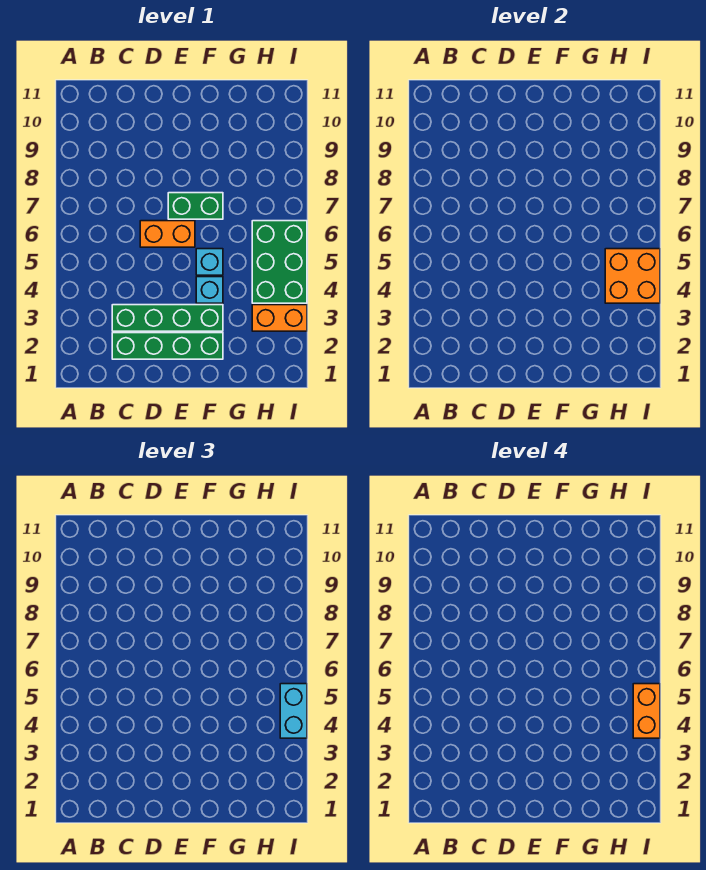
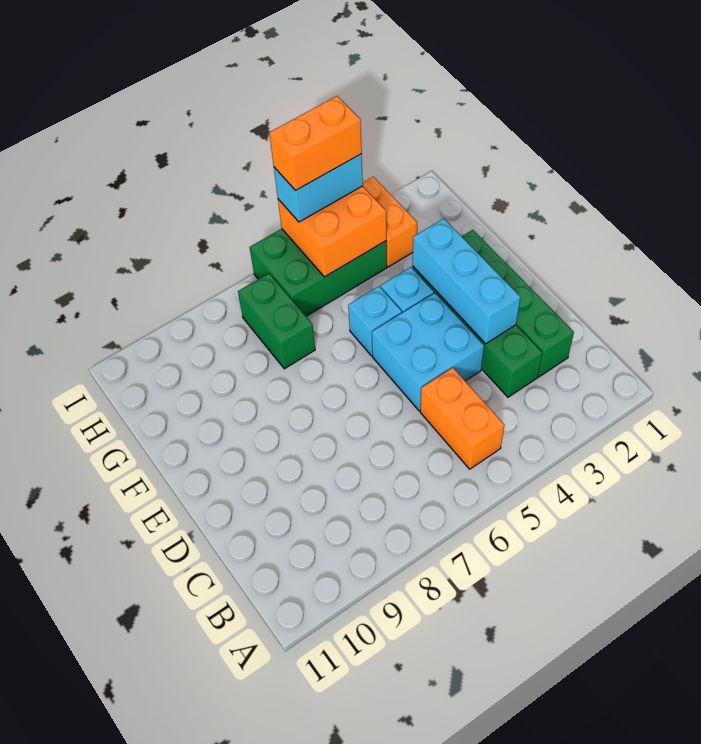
none -> cyan 1x3 brick [412,219,520,344]
none -> cyan 2x2 brick [372,293,484,411]
orange 1x2 brick [140,221,195,247] -> orange 1x2 brick moved to [420,368,504,469]
green 1x2 brick [168,193,223,219] -> green 1x2 brick moved to [238,273,315,369]

